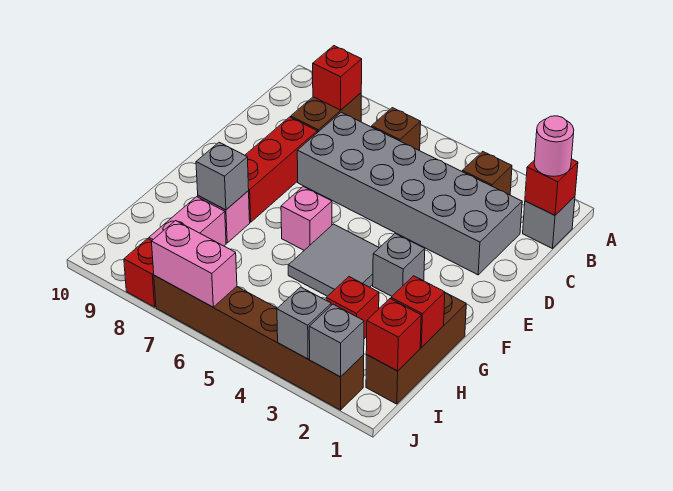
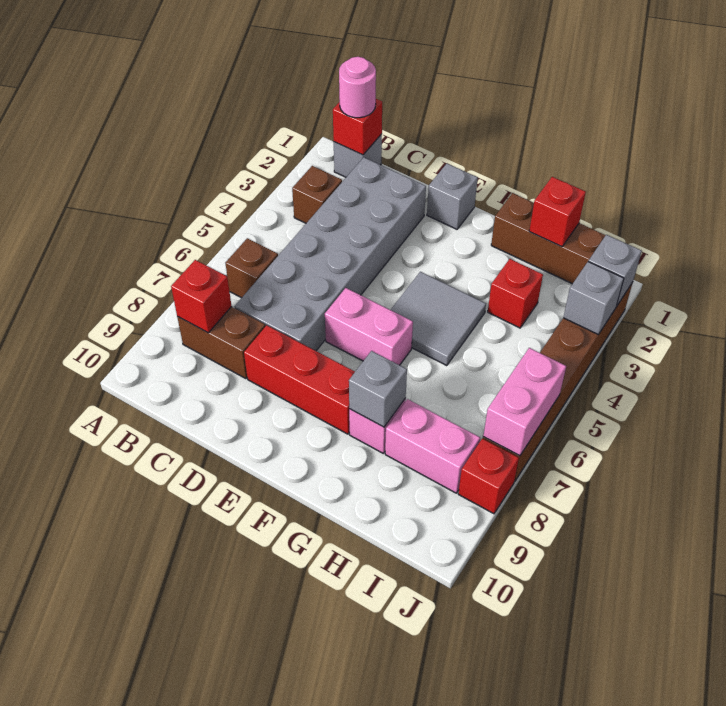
grey 1x1 brick [373,234,425,296] -> grey 1x1 brick moved to [427,164,478,229]
pink 1x1 brick [281,187,332,250] -> pink 1x2 brick [325,288,413,365]
red 1x1 brick [366,299,421,371] -> none

